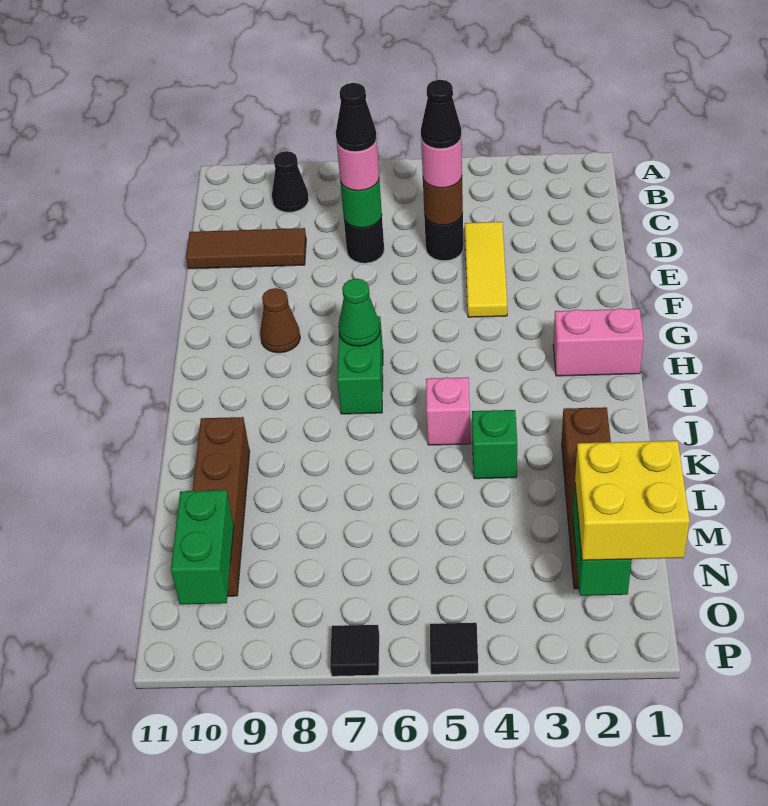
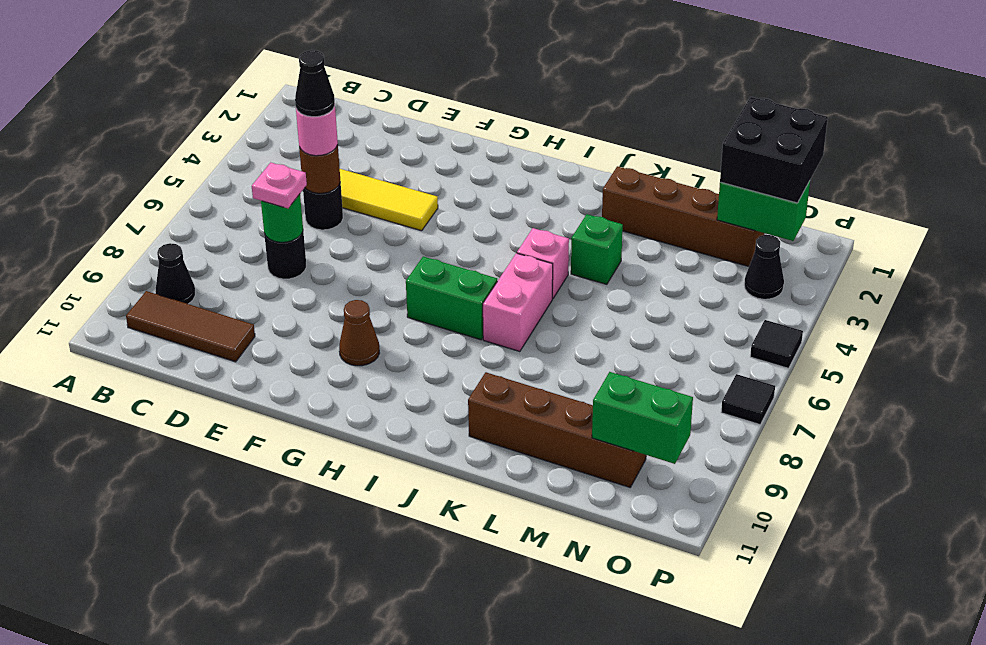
pink 1x1 round brick [337,139,379,191] -> pink 1x1 plate [252,163,307,208]
black 1x1 cone [336,83,377,152] -> black 1x1 cone moved to [744,235,784,299]
brown 1x3 tile [186,228,306,269] -> brown 1x3 tile turned to [126,291,255,362]
pink 1x2 brick [553,308,644,376] -> pink 1x2 brick moved to [483,253,553,352]
green 1x1 cone [338,279,380,346] -> none
yellow 2x2 brick [575,441,690,560] -> black 2x2 brick [720,97,828,203]

